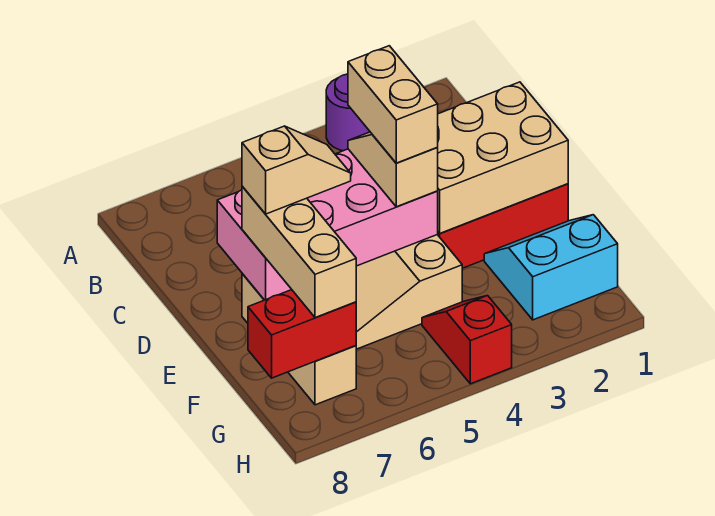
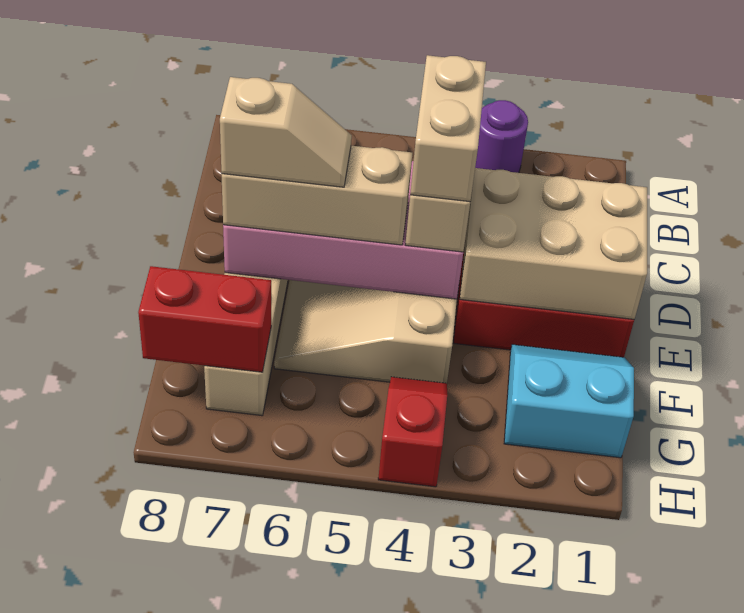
tan 1x3 brick [242,187,356,318] -> tan 1x3 brick turned to [221,146,413,245]

